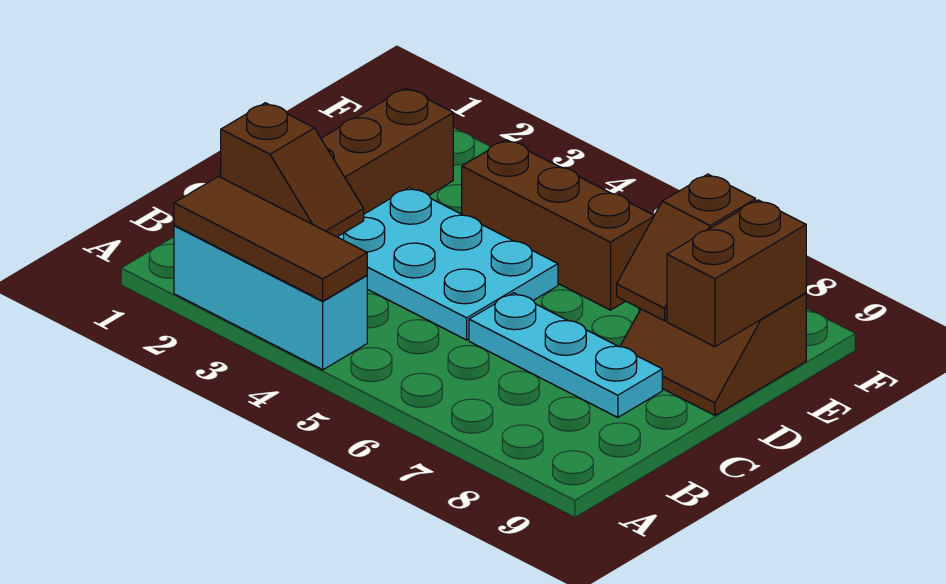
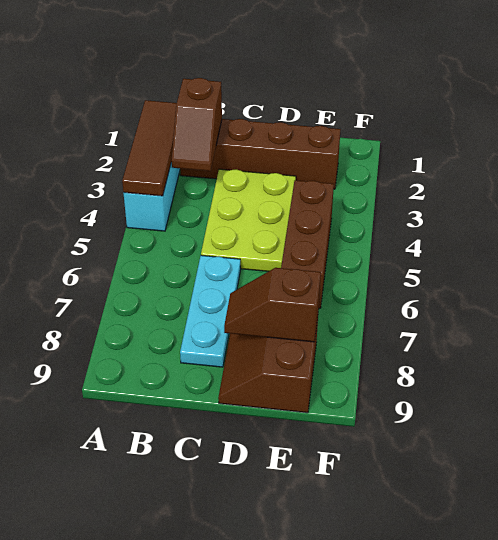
cyan 2x3 plate [338,188,558,340] -> lime 2x3 plate [201,169,296,271]
brown 1x2 brick [667,200,806,347] -> none

